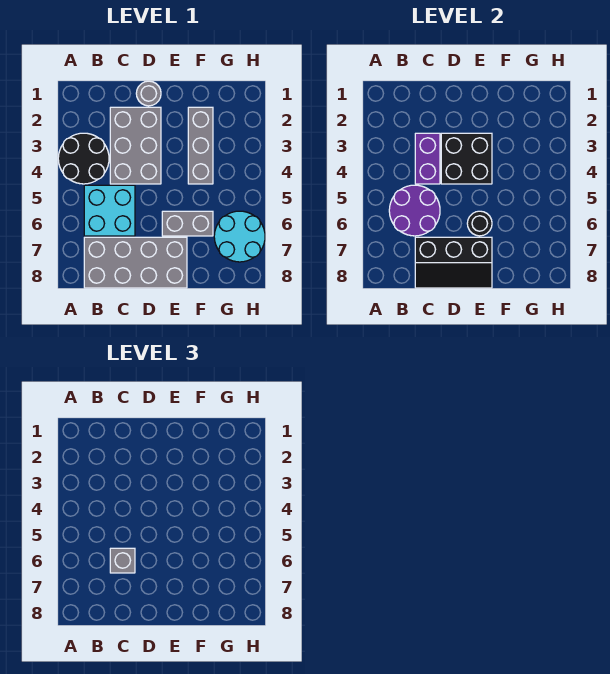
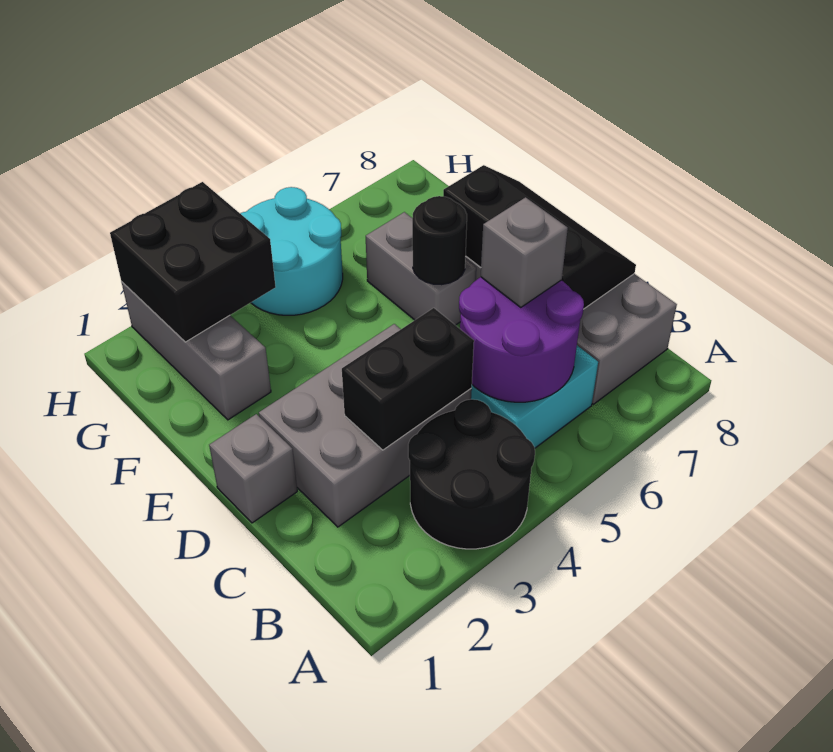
purple 1x2 brick [415,133,440,184] -> black 1x2 brick [342,308,474,450]
grey 1x1 round brick [136,81,161,106] -> grey 1x1 brick [209,414,297,523]
black 2x2 brick [441,133,492,184] -> black 2x2 brick moved to [110,182,276,342]
grey 1x3 brick [188,107,213,184] -> grey 1x3 brick turned to [122,282,271,420]
cyan 2x2 round brick [214,211,265,262] -> cyan 2x2 round brick moved to [240,187,343,315]

